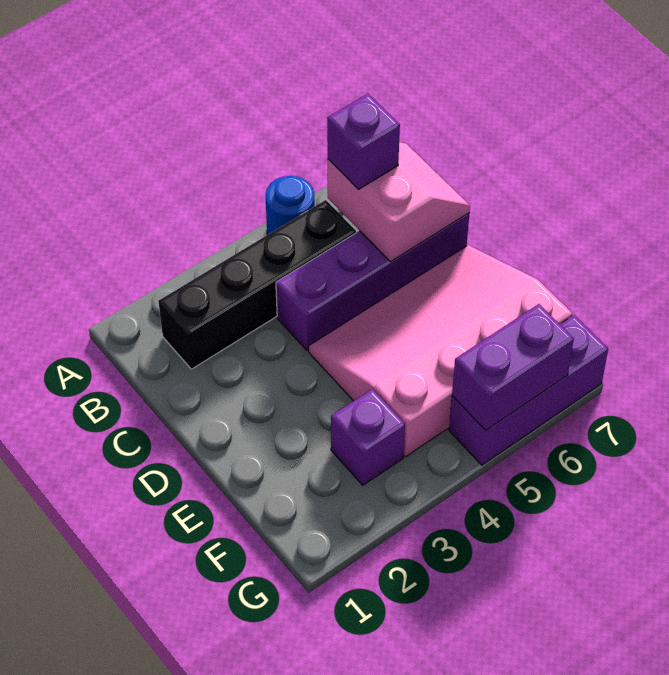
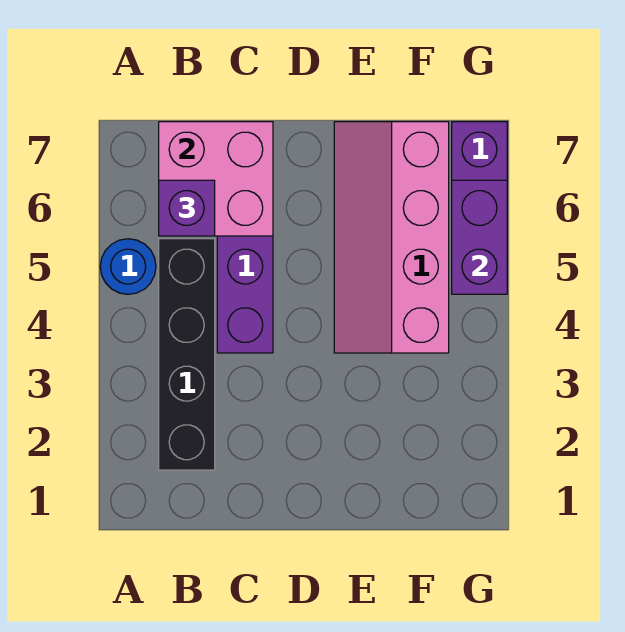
pink 2x2 slope [328,142,470,262] -> pink 2x2 brick [159,122,273,236]
pink 3x4 slope [309,245,572,457] -> pink 2x4 slope [334,122,449,353]
purple 1x1 brick [331,389,405,485] -> none

